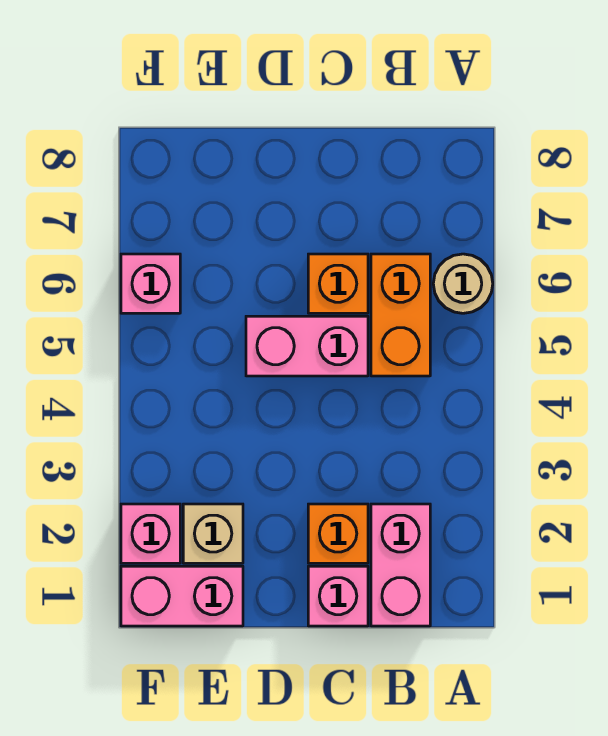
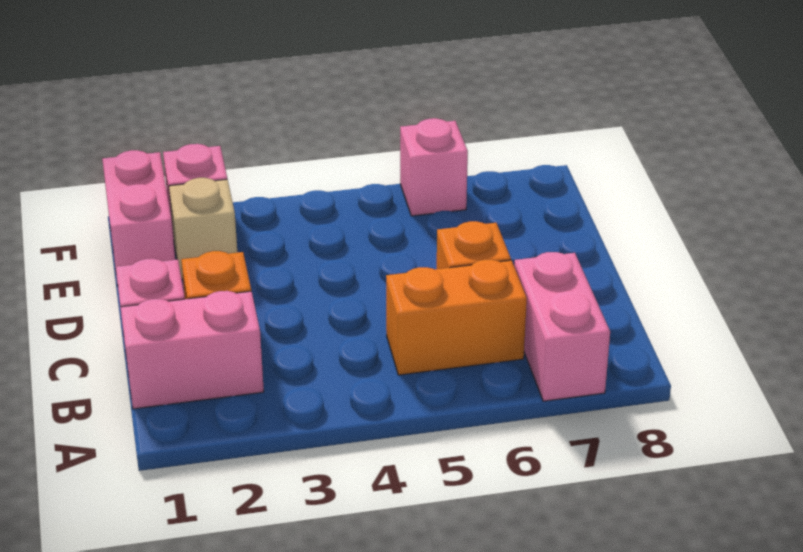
tan 1x1 round brick [433,254,493,313] -> none
pink 1x2 brick [246,316,368,376] -> pink 1x2 brick moved to [514,252,610,401]

